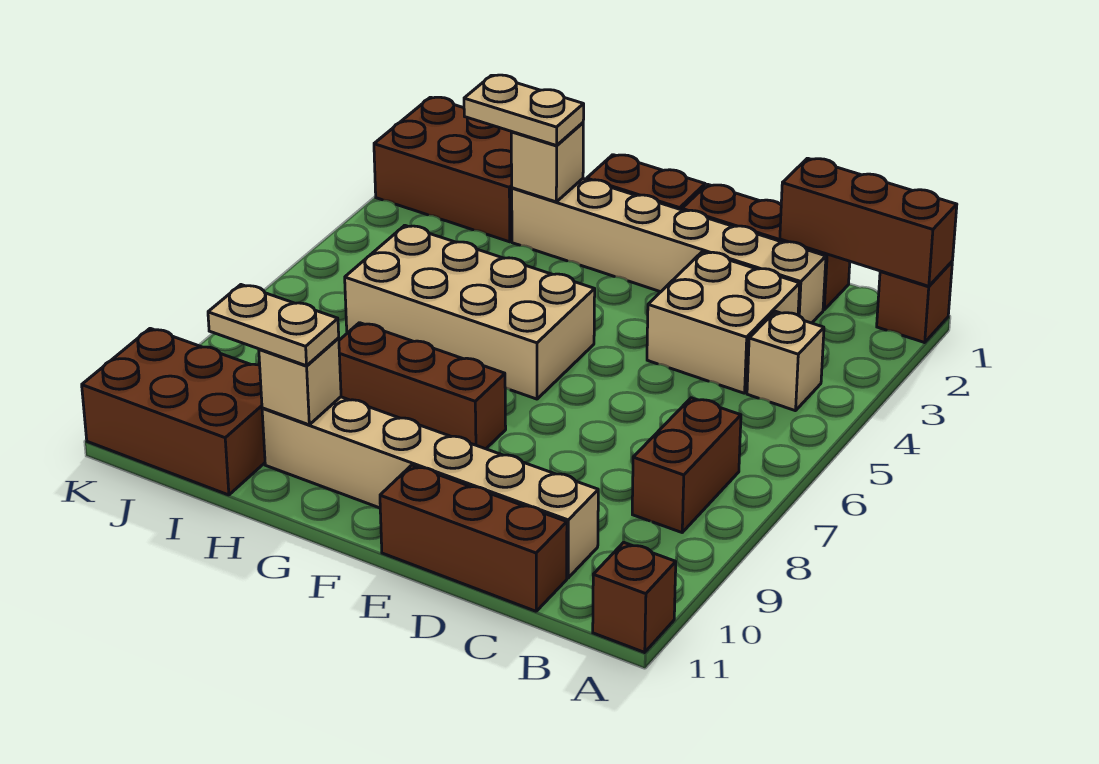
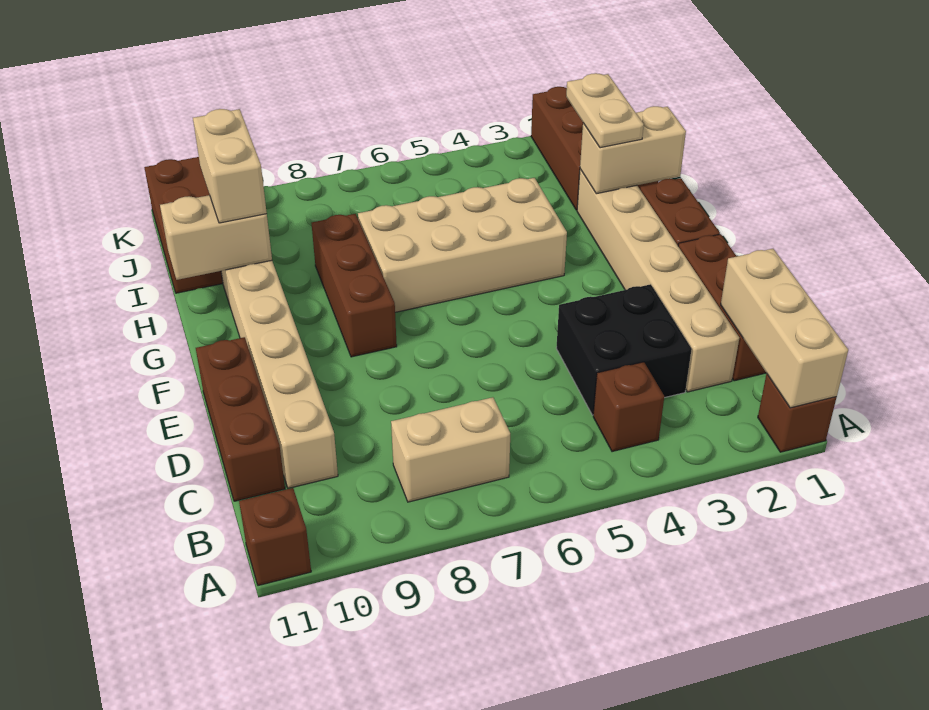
brown 1x3 brick [780,158,957,286] -> tan 1x3 brick [721,249,848,408]
tan 1x1 brick [747,311,824,411] -> brown 1x1 brick [593,362,664,452]
brown 1x2 brick [632,398,741,532] -> tan 1x2 brick [391,397,510,502]
tan 2x2 brick [647,252,800,393] -> black 2x2 brick [556,284,692,415]
tan 2x4 brick [345,225,595,399] -> tan 2x4 brick turned to [358,178,567,312]
tan 1x1 brick [511,123,583,202] -> tan 1x2 brick [580,106,686,194]
tan 1x1 brick [259,338,341,425] -> tan 1x2 brick [160,195,272,280]
tan 1x2 plate [208,285,339,366] -> tan 1x2 brick [193,109,267,223]

